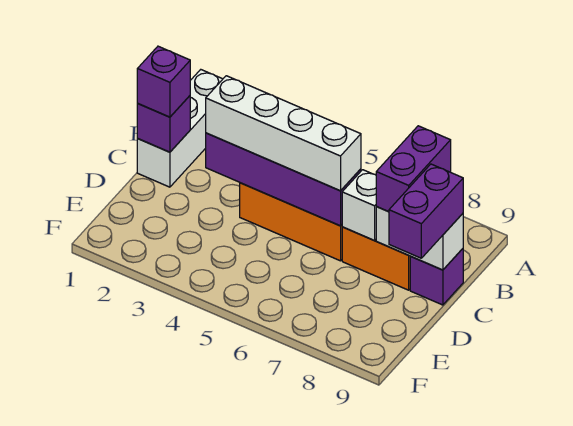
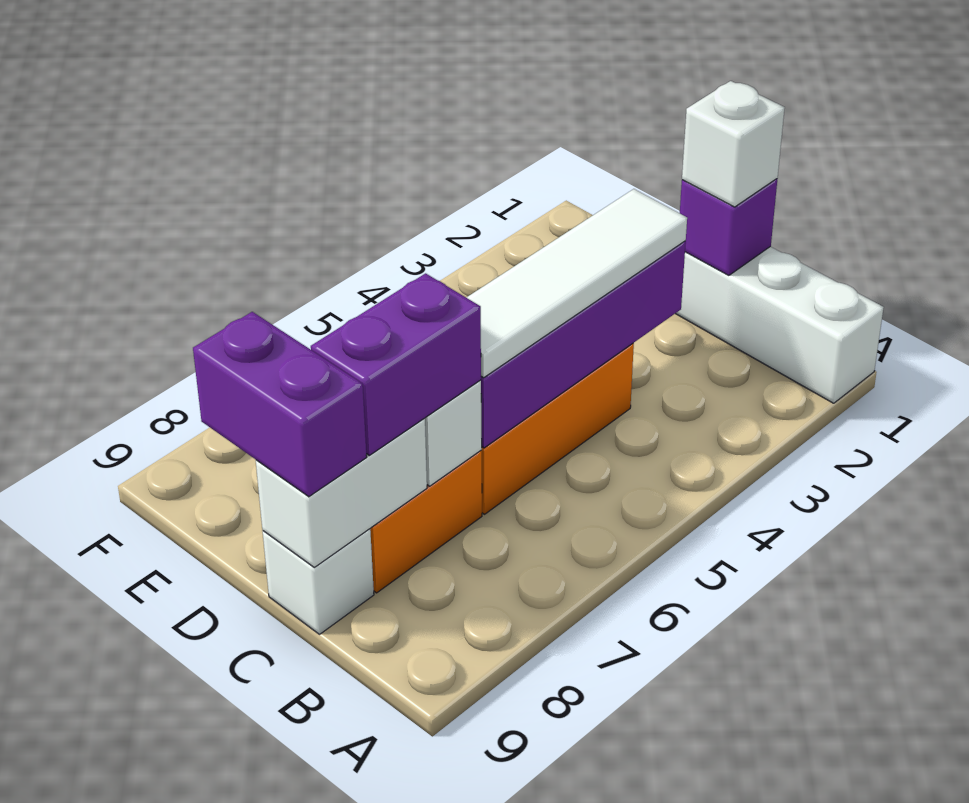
purple 1x2 brick [376,126,451,212] -> purple 1x2 brick turned to [311,273,481,455]
purple 1x1 brick [137,46,190,117] -> white 1x1 brick [682,81,785,207]
white 1x4 brick [206,76,361,191] -> white 1x4 tile [466,189,687,378]
purple 1x1 brick [410,249,463,305] -> white 1x1 brick [262,529,374,634]

